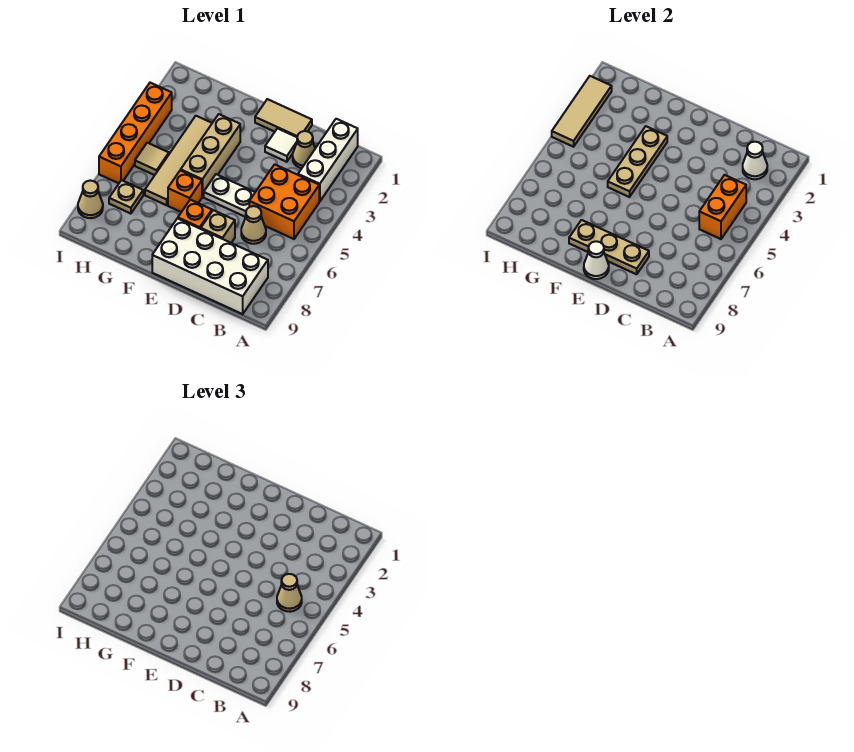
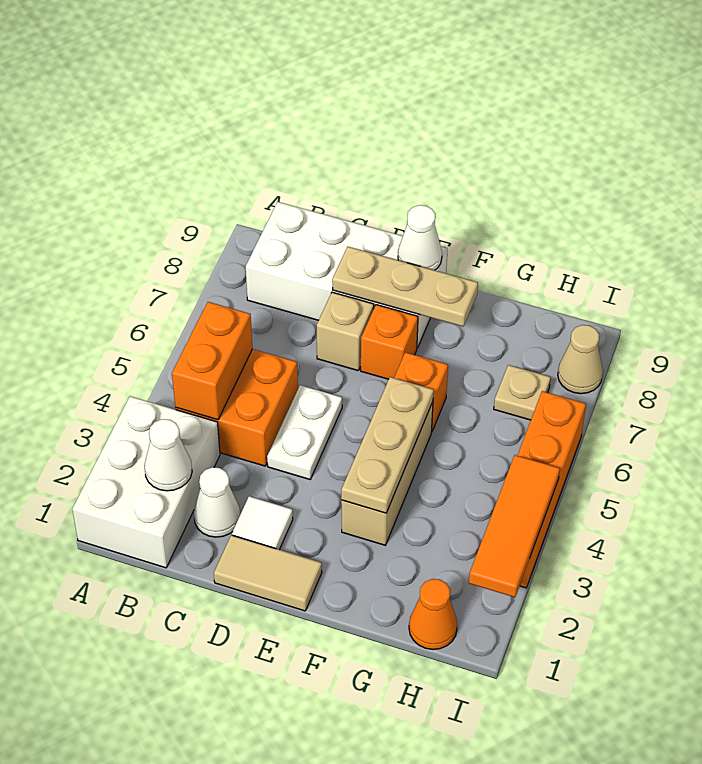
white 1x3 brick [298,119,358,202] -> white 2x3 brick [72,396,220,568]
tan 1x1 cone [277,574,302,612] -> none
tan 1x1 cone [293,131,315,168] -> white 1x1 cone [194,467,240,537]
tan 1x1 cone [241,206,266,244] -> none
white 1x2 plate [204,174,255,217] -> white 1x2 plate turned to [267,385,342,479]
tan 1x4 tile [145,116,212,205] -> none
none -> orange 1x1 cone [409,579,457,649]
tan 1x1 tile [135,143,169,175] -> none
tan 1x3 tile [552,76,612,147] -> orange 1x3 tile [469,455,560,597]

